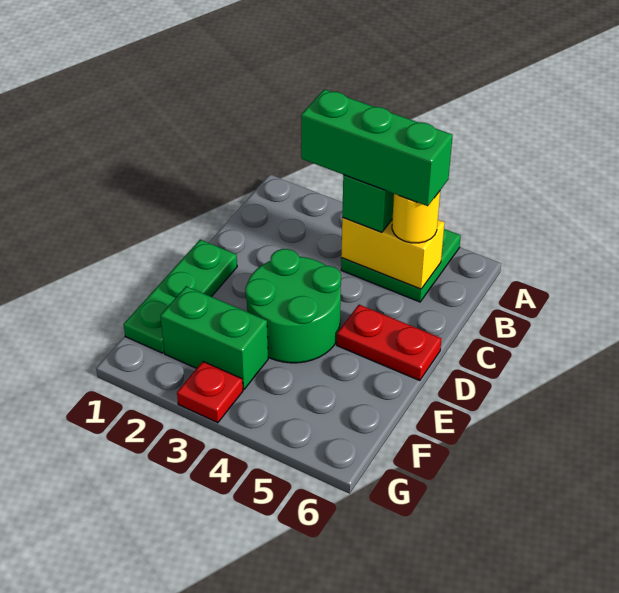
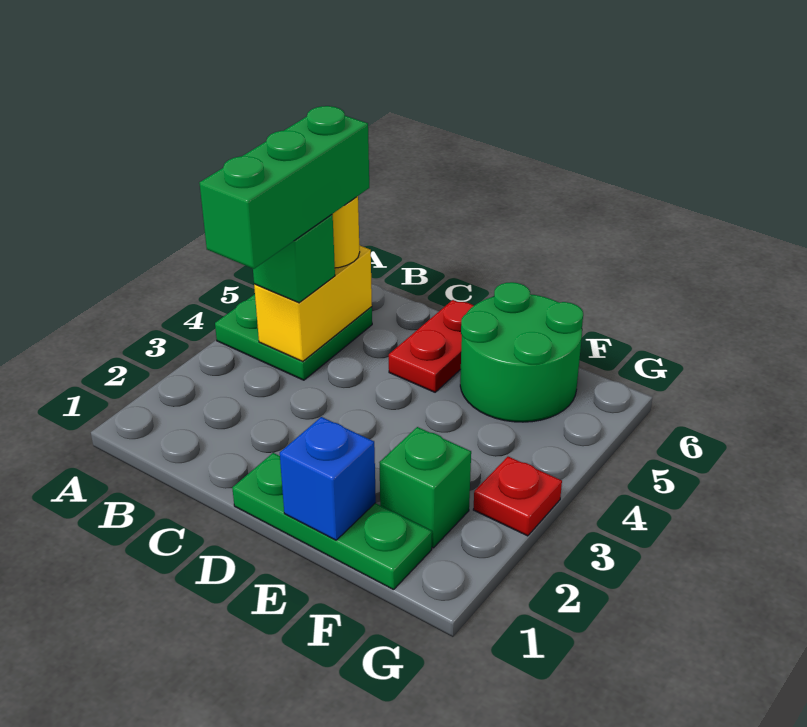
green 2x2 round brick [245,249,341,363] -> green 2x2 round brick moved to [460,282,583,422]
none -> blue 1x1 brick [280,417,376,540]
green 1x2 brick [160,286,268,389] -> green 1x1 brick [379,427,471,548]

